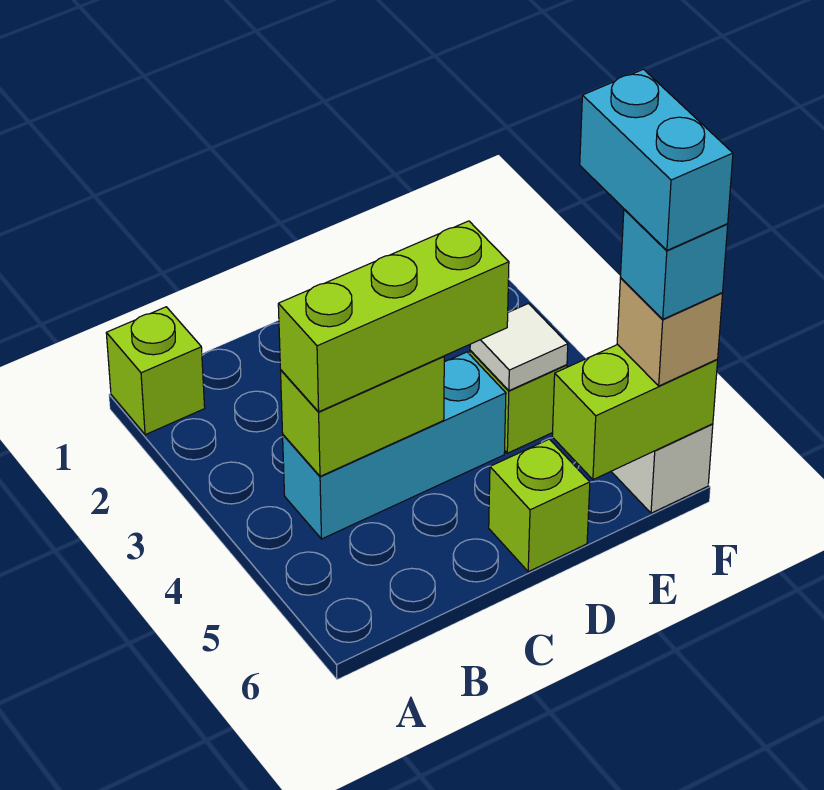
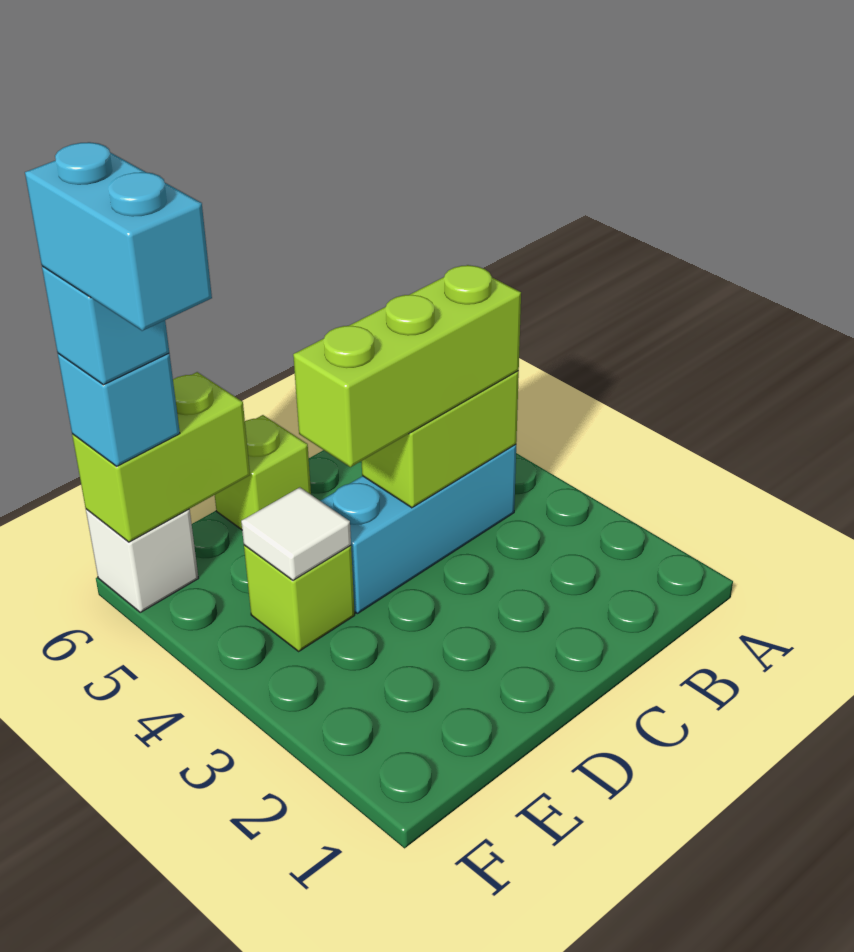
lime 1x1 brick [106,307,205,435] -> none
tan 1x1 brick [617,278,723,386] -> cyan 1x1 brick [58,353,180,466]

